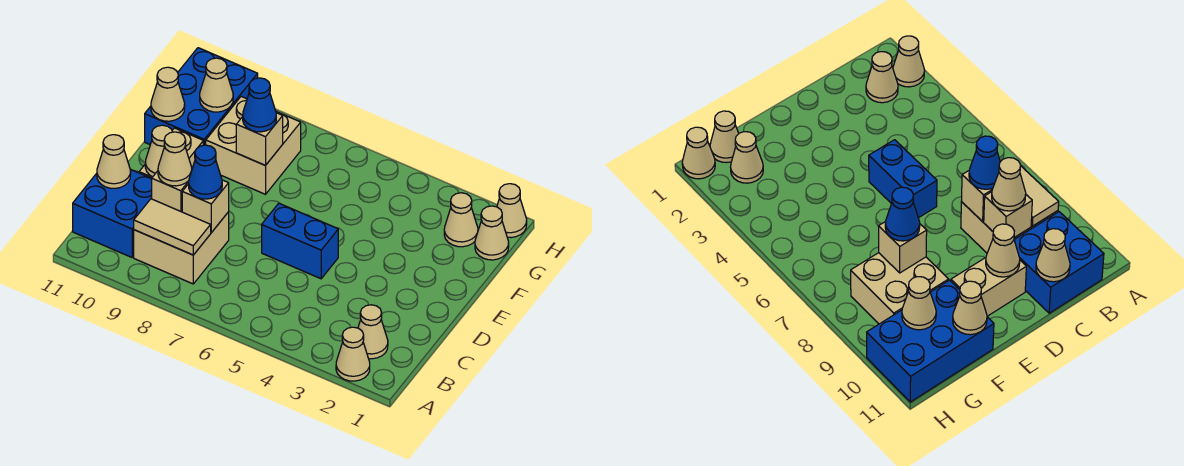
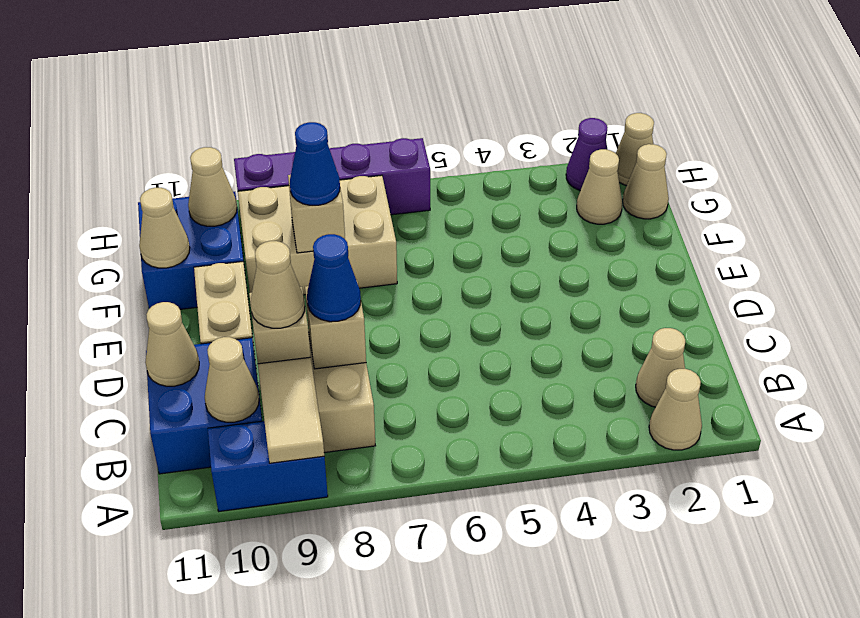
tan 1x2 tile [134,199,211,255] -> tan 1x2 tile turned to [258,357,324,463]
blue 1x2 brick [262,203,338,279] -> blue 1x2 brick moved to [208,421,328,511]
tan 1x1 cone [145,125,172,177] -> tan 1x1 cone moved to [205,337,259,422]
tan 2x2 brick [206,97,301,194] -> tan 2x3 brick [238,175,397,295]
blue 2x3 brick [145,48,258,145] -> blue 2x2 brick [138,192,247,309]
none -> purple 1x1 cone [566,118,608,191]
none -> purple 1x4 brick [234,138,430,215]

